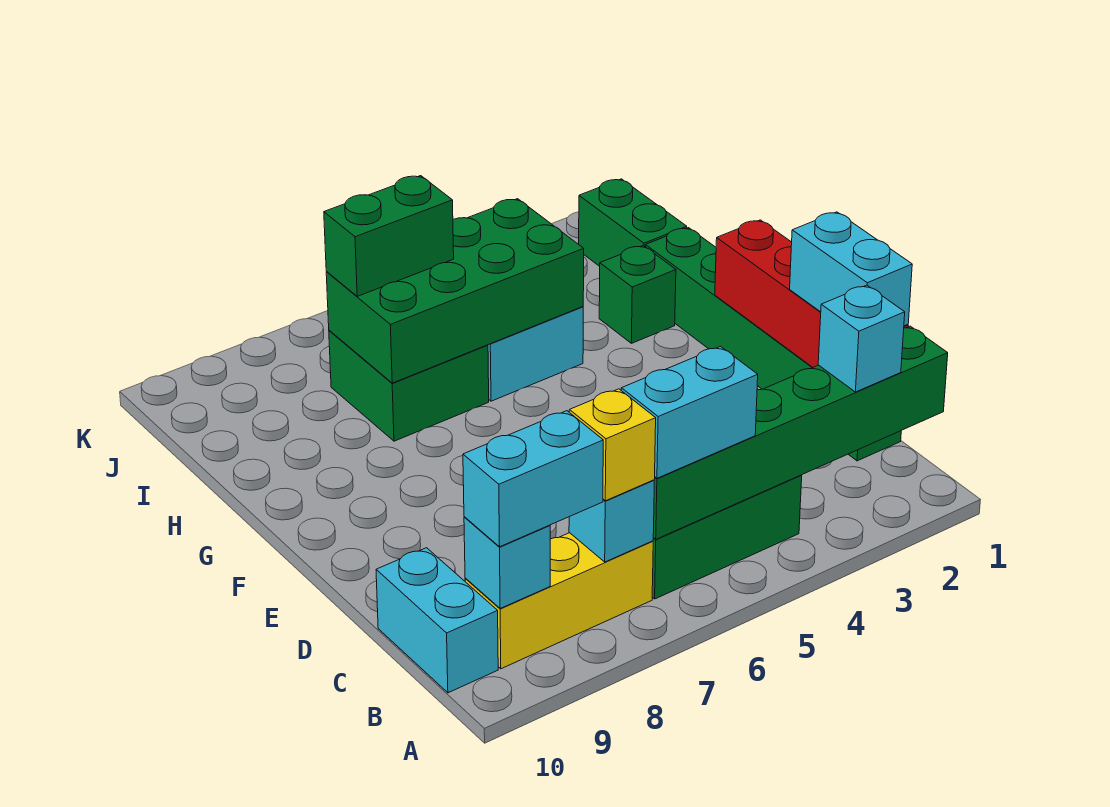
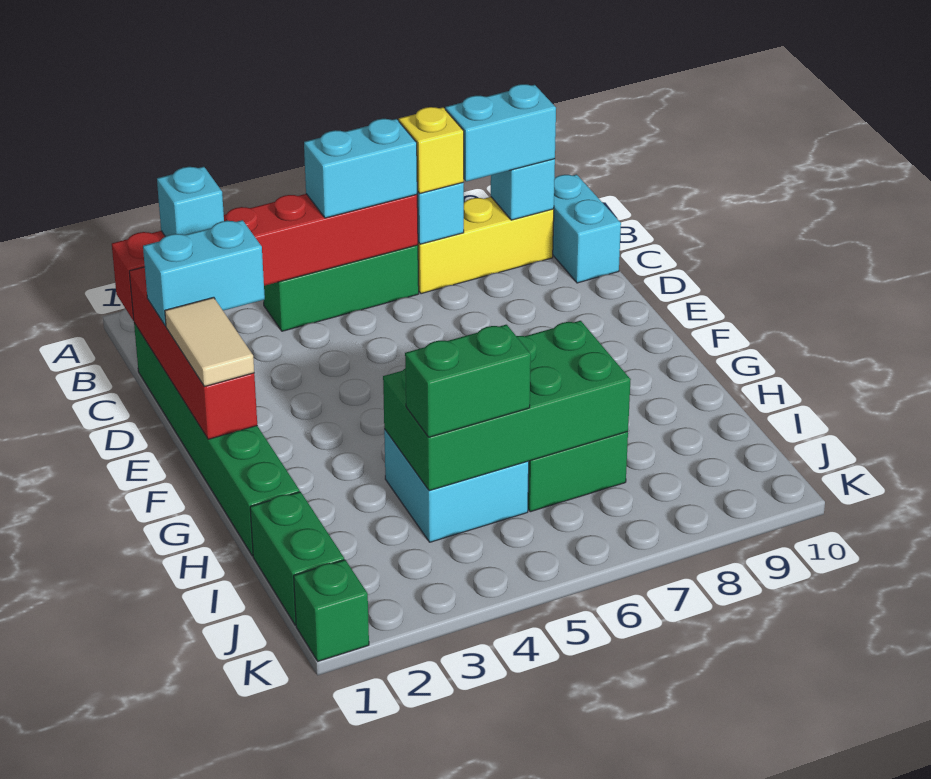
green 1x6 brick [653,326,948,539] -> red 1x6 brick [112,194,418,320]
cyan 1x2 brick [790,212,912,326] -> cyan 1x2 brick turned to [143,220,265,326]
none -> tan 1x2 tile [165,297,254,387]
green 1x1 brick [599,245,676,343] -> green 1x1 brick moved to [294,560,369,661]
green 1x2 brick [324,176,454,296] -> green 1x2 brick moved to [405,325,531,437]

